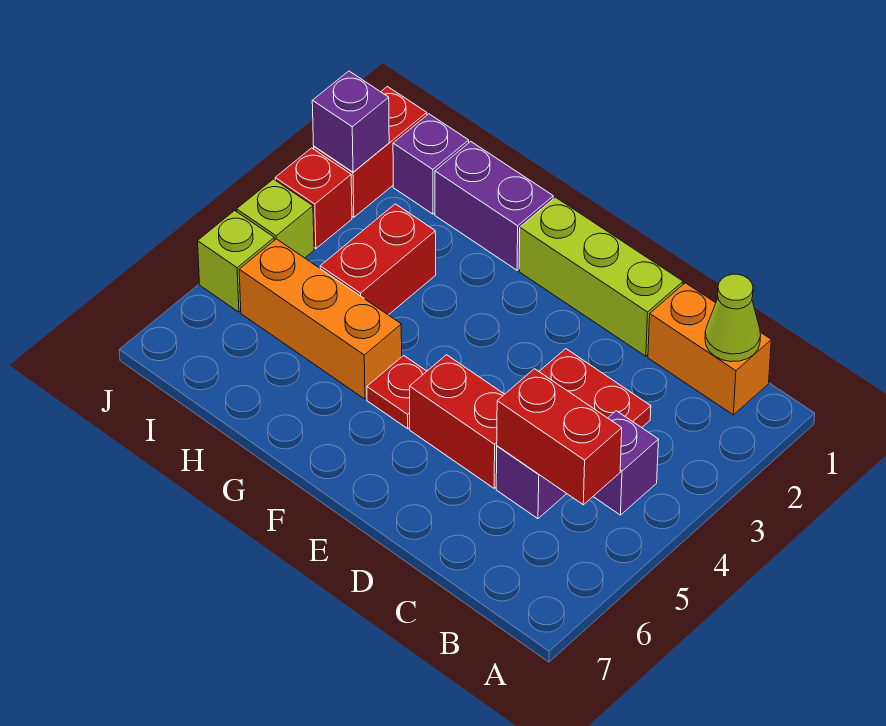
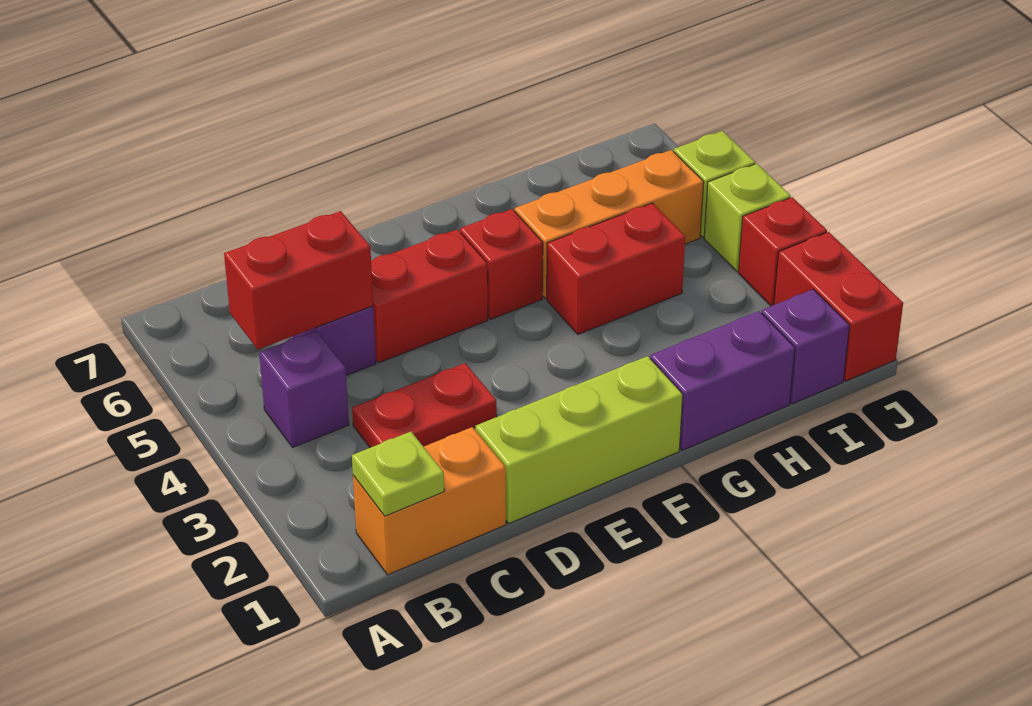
lime 1x1 cone [705,274,761,362] -> lime 1x1 plate [352,432,444,516]
red 1x1 plate [367,355,427,429] -> red 1x1 brick [460,209,543,319]
red 1x2 brick [320,204,436,315] -> red 1x2 brick turned to [547,203,685,334]
purple 1x1 brick [312,71,389,172] -> none

